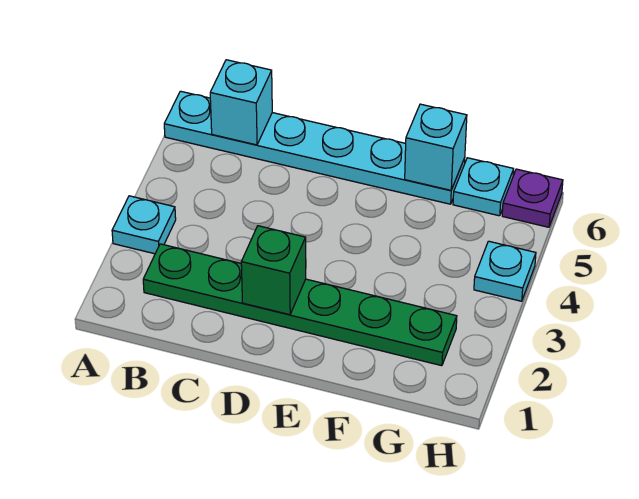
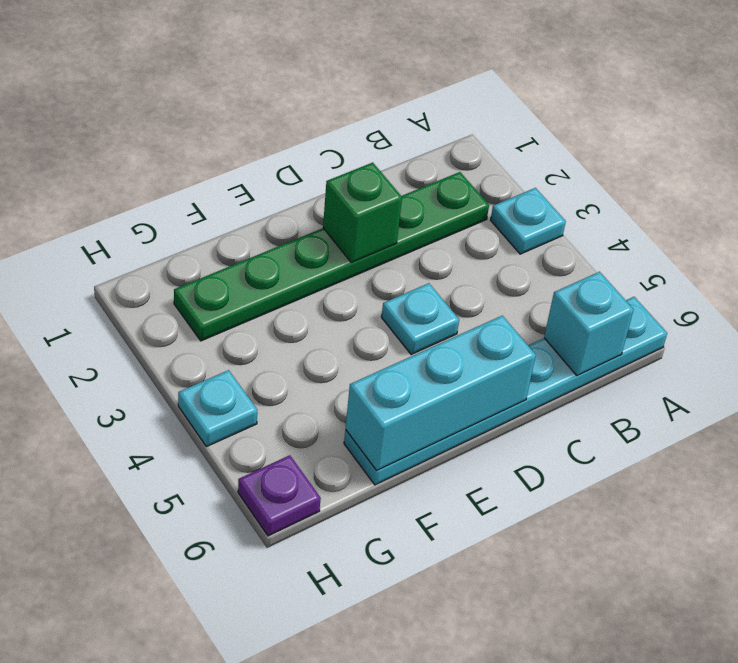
cyan 1x1 brick [405,104,467,190] -> cyan 1x3 brick [345,316,536,471]
cyan 1x1 plate [453,158,514,216] -> cyan 1x1 plate moved to [381,283,459,355]

